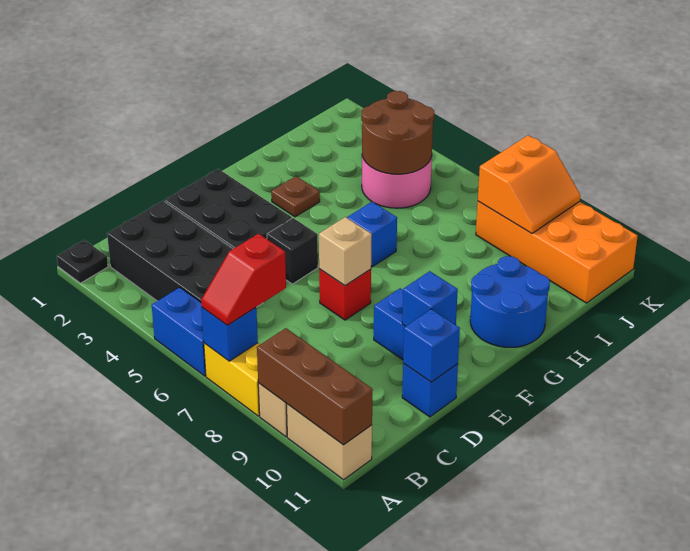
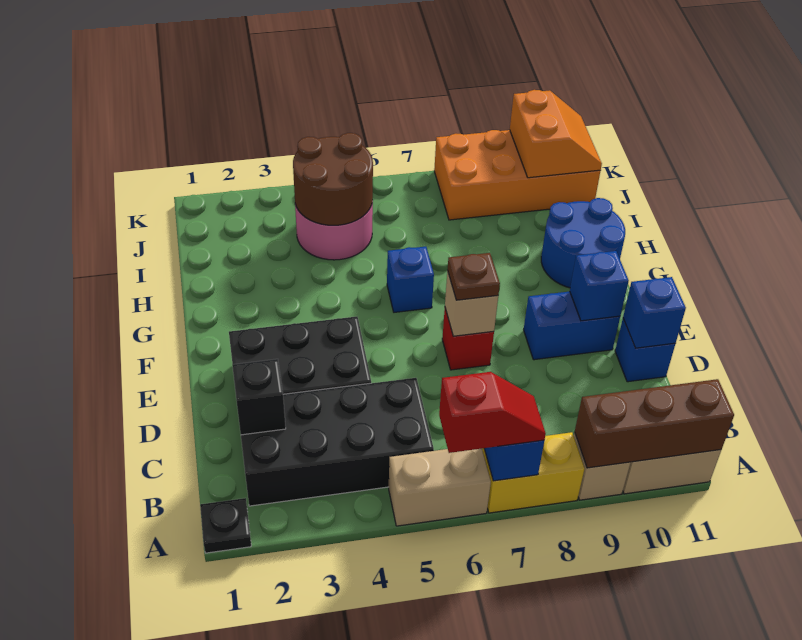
blue 1x2 brick [152,287,206,376] -> tan 1x2 brick [389,449,491,526]
red 1x2 slope [201,234,286,325] -> red 1x2 slope turned to [439,372,546,453]
black 1x1 brick [267,218,318,284] -> black 1x1 brick moved to [232,359,286,435]
brown 1x1 plate [271,176,320,217] -> brown 1x1 plate moved to [448,253,500,300]
orange 2x2 slope [478,135,580,233] -> orange 2x2 slope moved to [510,90,602,178]

